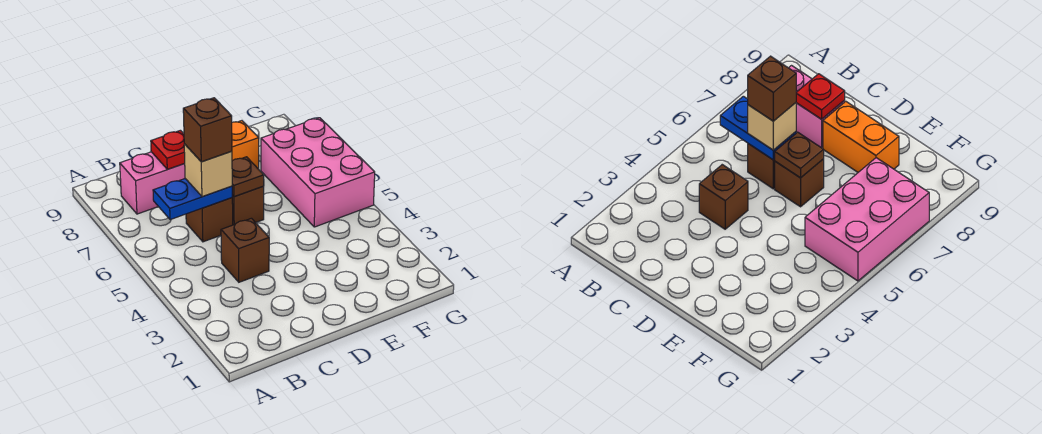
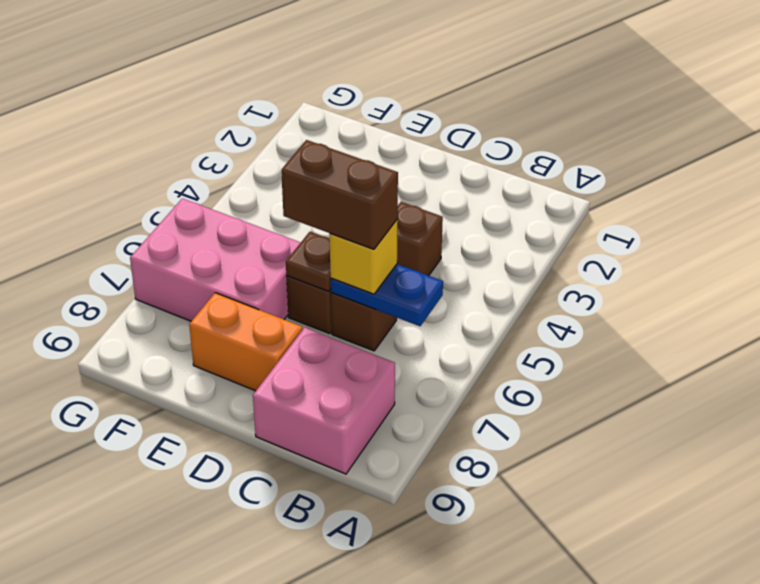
pink 1x2 brick [120,152,185,214] -> pink 2x2 brick [253,328,395,474]
tan 1x1 brick [184,144,232,197] -> yellow 1x1 brick [330,219,398,294]
brown 1x1 brick [183,98,232,162] -> brown 1x2 brick [281,140,398,249]
red 1x1 plate [151,130,185,169] -> none
pink 2x3 brick [261,118,375,227] -> pink 2x3 brick turned to [130,198,301,321]

